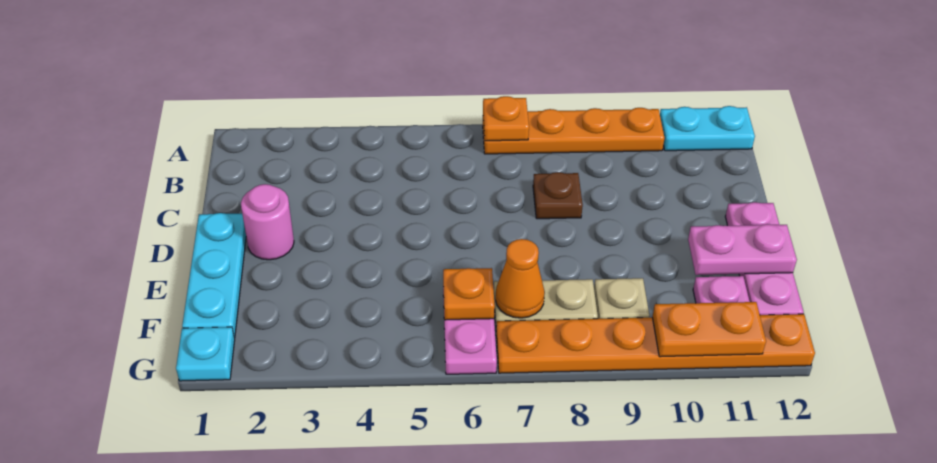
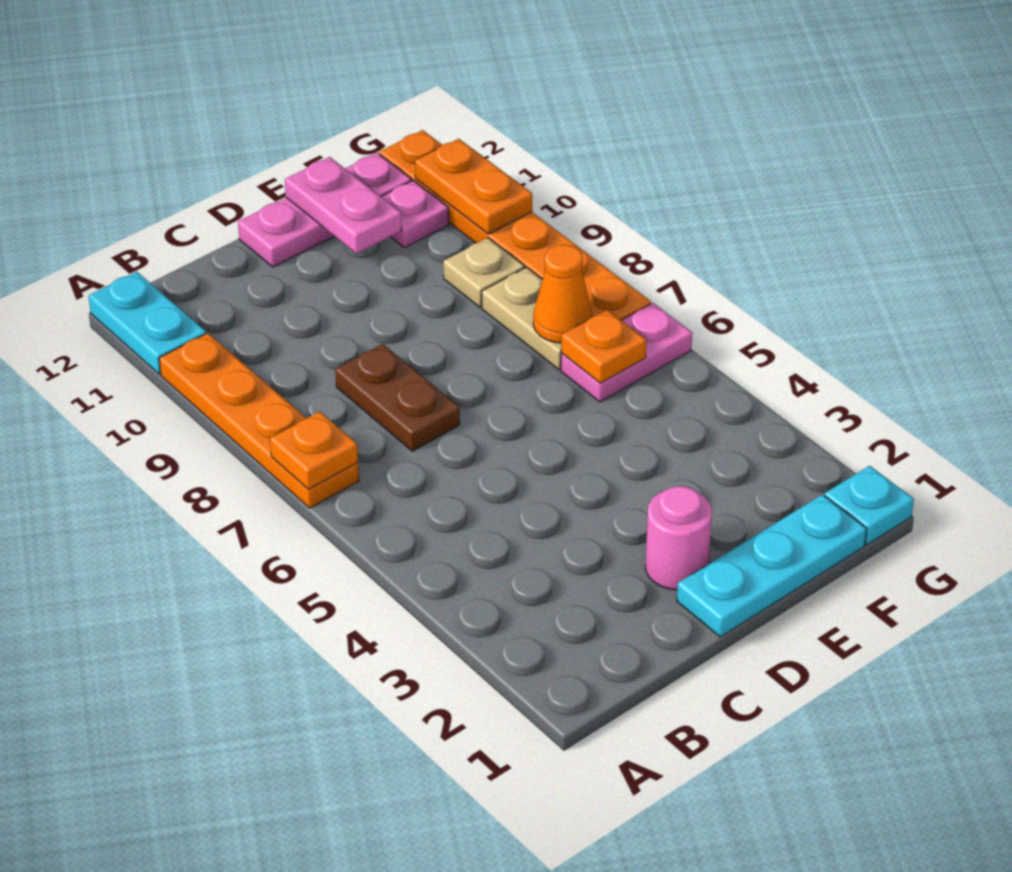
brown 1x1 plate [533,172,583,219] -> brown 1x2 plate [335,344,460,451]

